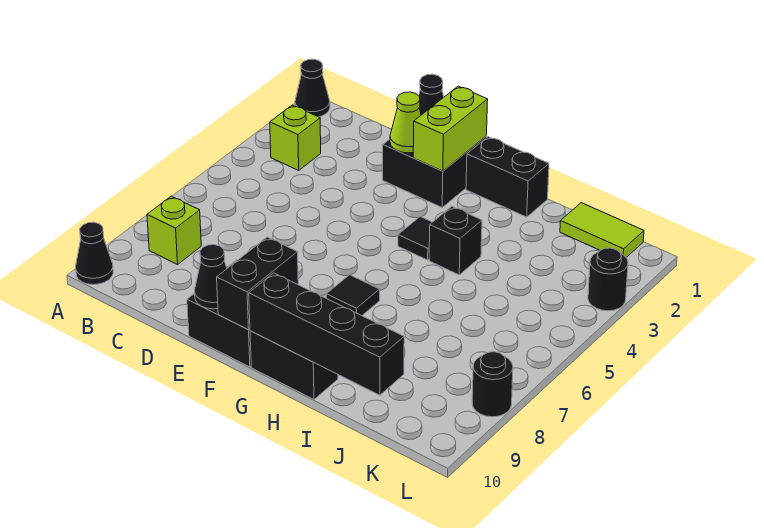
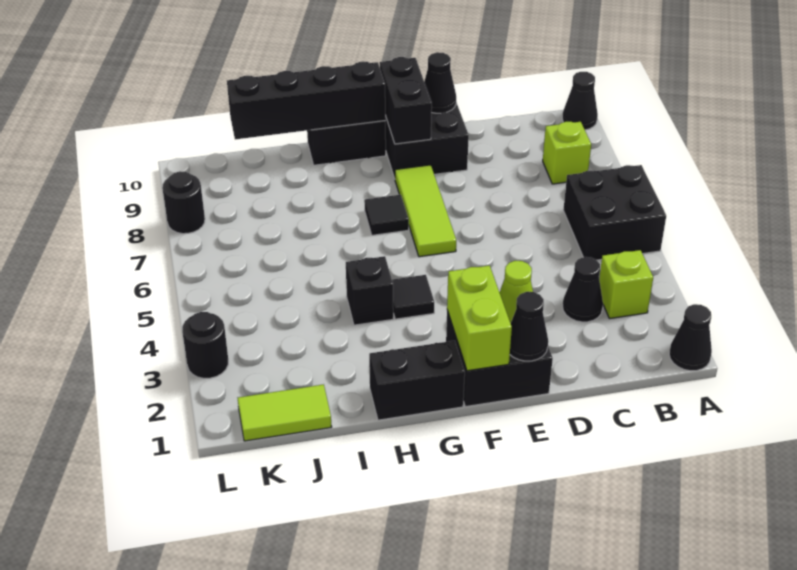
none -> black 2x2 brick [563,165,666,260]
none -> black 1x1 cone [563,257,603,322]
none -> lime 1x3 tile [395,165,456,257]

